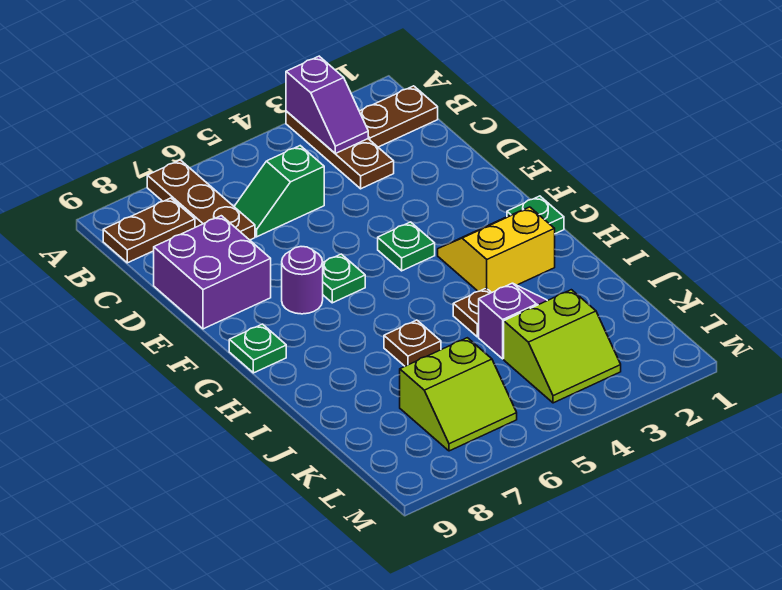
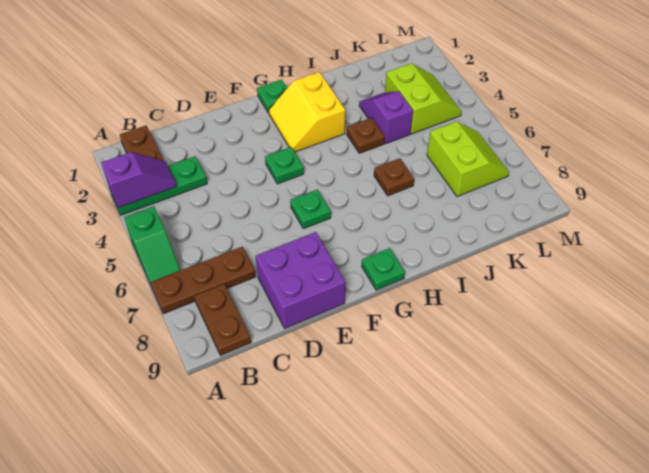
brown 1x3 plate [286,111,394,189] -> green 1x3 plate [110,156,207,215]
green 1x2 slope [234,146,324,237] -> green 1x2 slope moved to [124,206,180,285]
purple 1x1 round brick [282,247,323,314] -> none

